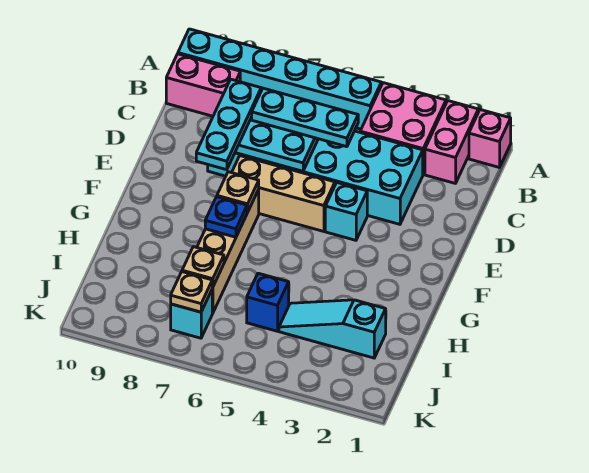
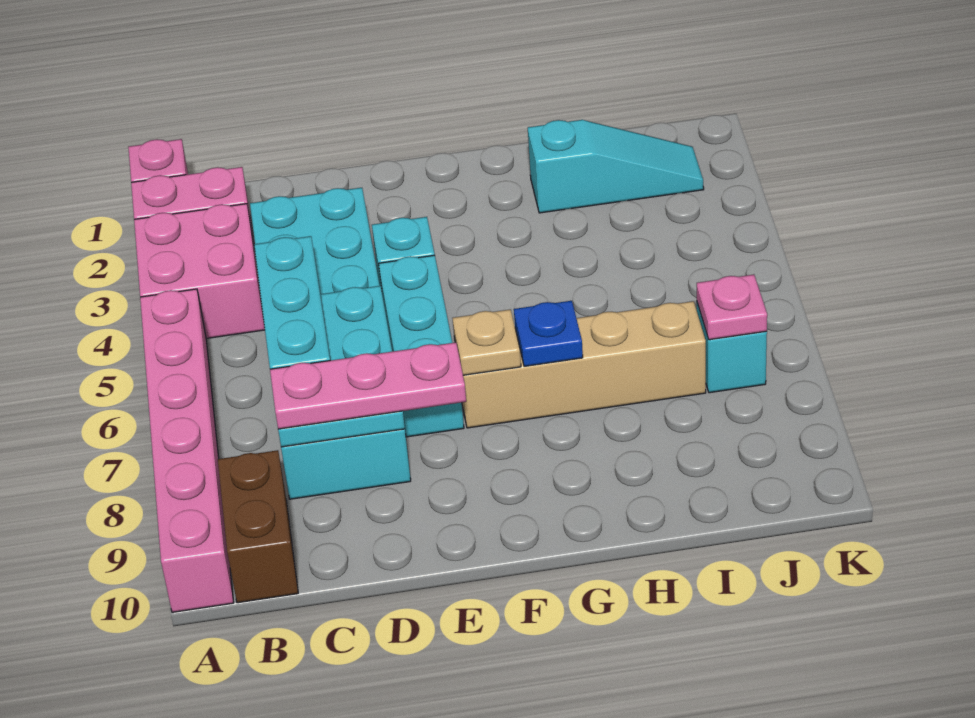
cyan 1x6 brick [178,29,381,129] -> pink 1x6 brick [140,289,234,612]
pink 1x2 brick [166,54,240,116] -> brown 1x2 brick [218,450,298,603]
cyan 1x3 plate [196,79,261,170] -> pink 1x3 plate [270,342,466,429]
tan 1x3 brick [232,156,335,231] -> cyan 1x3 brick [379,255,464,437]
cyan 1x3 slope [279,300,386,358] -> cyan 1x3 slope turned to [528,120,704,213]
blue 1x1 brick [247,273,289,331] -> none
tan 1x1 plate [182,247,224,287] -> none
tan 1x1 plate [171,272,212,312] -> pink 1x1 plate [697,275,767,340]

